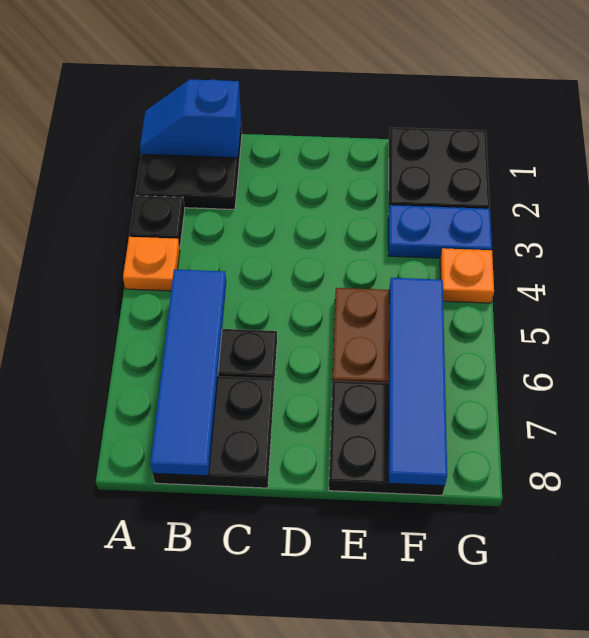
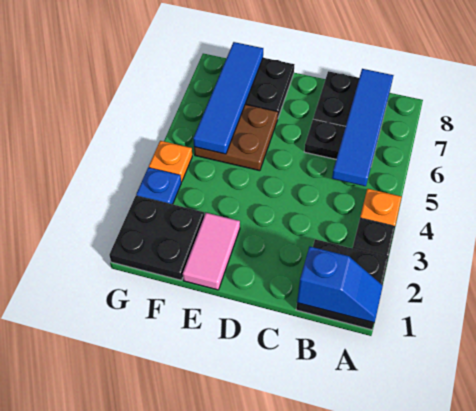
none -> pink 1x2 tile [183,213,240,290]
blue 1x2 plate [388,205,492,258] -> blue 1x1 plate [136,167,181,204]

